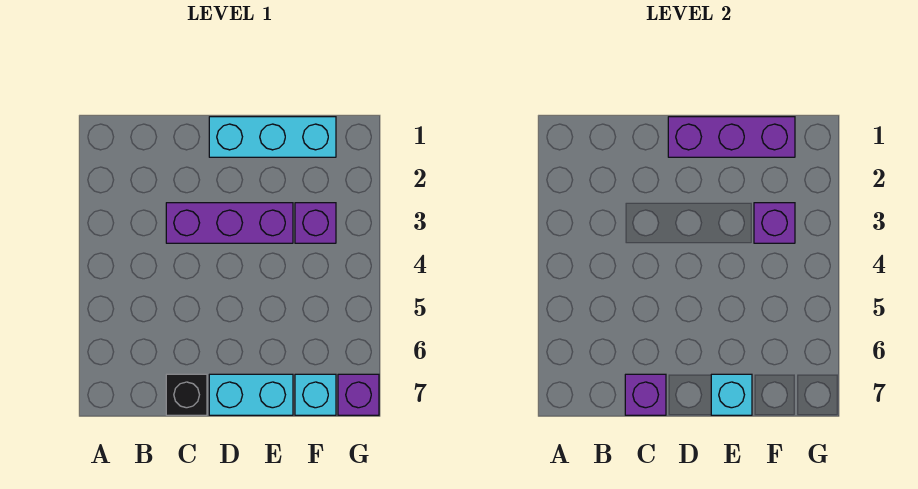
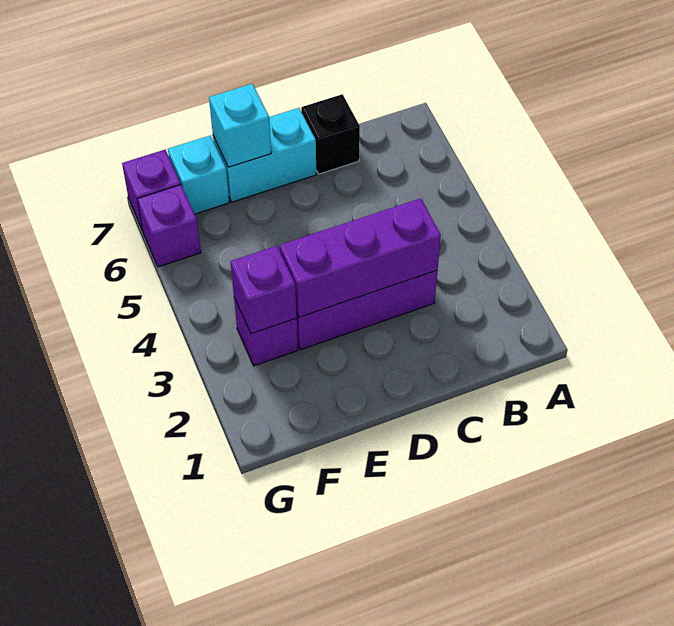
purple 1x1 brick [625,374,666,415] -> purple 1x1 brick moved to [137,185,201,267]
cyan 1x3 brick [209,117,336,157] -> none
purple 1x3 brick [668,117,795,157] -> purple 1x3 brick moved to [280,198,441,317]

